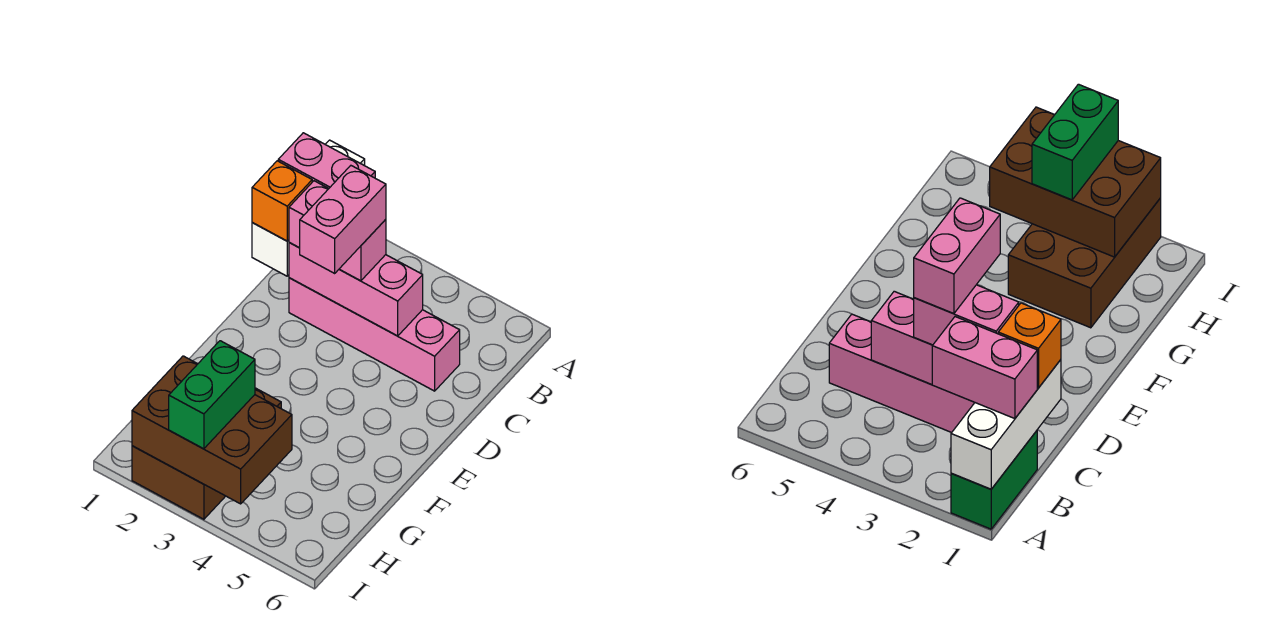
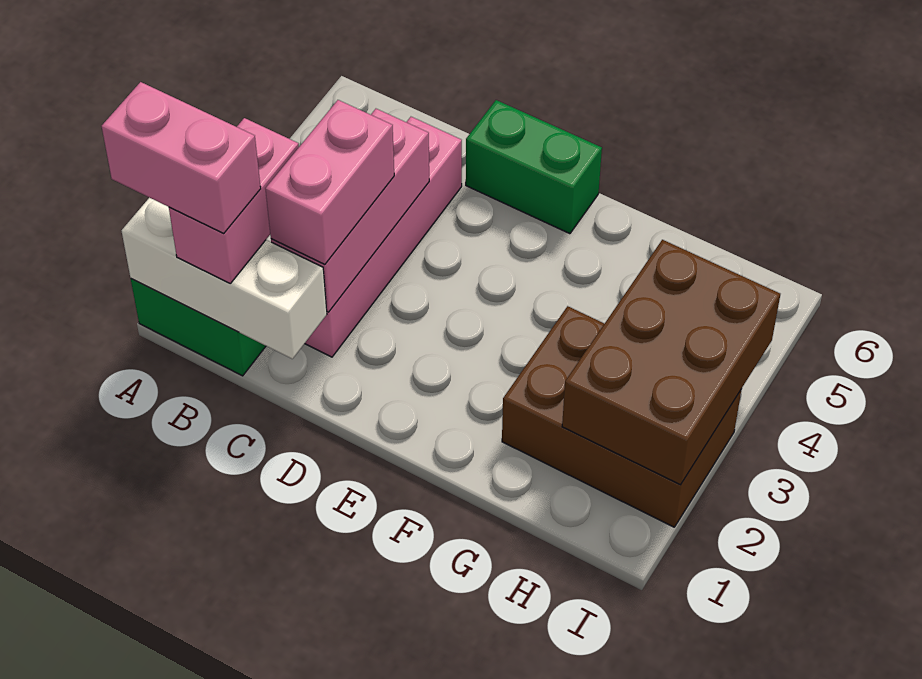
orange 1x1 brick [252,161,312,241] -> none
pink 1x2 brick [300,166,386,273] -> pink 1x2 brick moved to [102,82,261,233]
green 1x2 brick [169,341,255,449] -> green 1x2 brick moved to [466,100,602,234]

